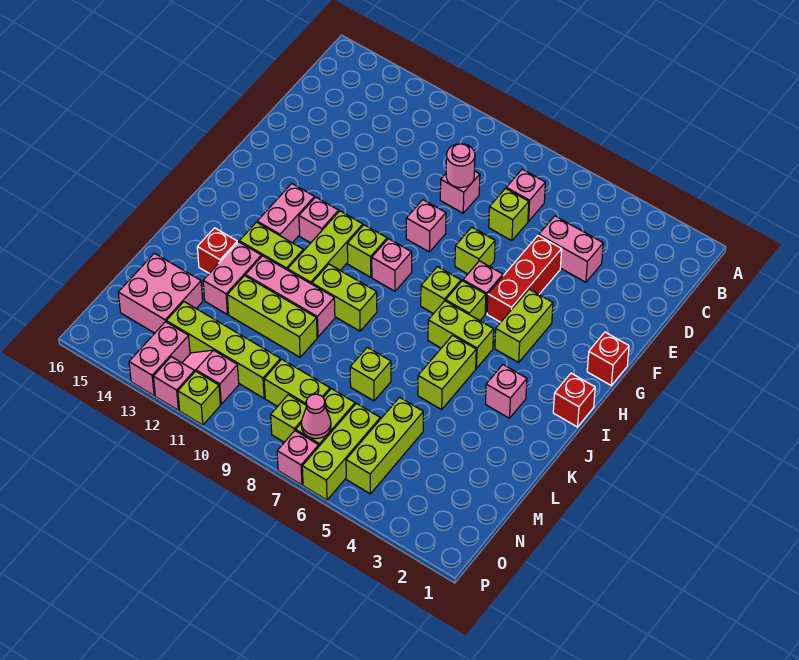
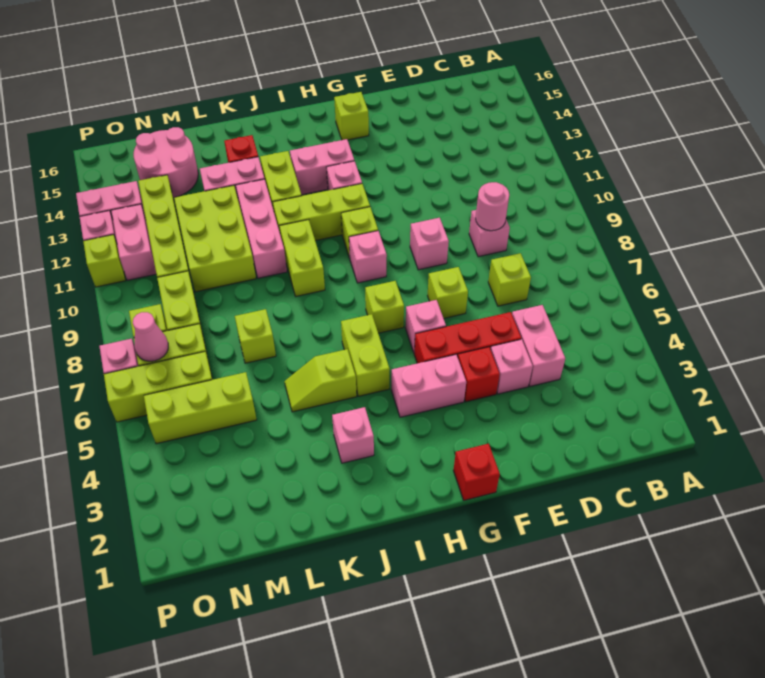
pink 1x1 brick [506,169,545,221] -> pink 1x1 brick moved to [490,339,533,394]
lime 1x2 brick [495,289,553,362] -> pink 1x2 brick [391,355,466,417]
lime 1x1 brick [446,281,486,321] -> lime 1x1 brick moved to [334,92,369,140]
red 1x1 brick [553,373,595,427] -> red 1x1 brick moved to [458,347,500,402]
lime 1x2 brick [418,336,476,410] -> lime 1x2 slope [285,349,357,412]
lime 1x3 brick [227,276,317,357] -> lime 2x3 brick [174,185,256,292]
pink 2x2 brick [118,253,203,333] -> pink 2x2 round brick [133,127,198,198]
pink 1x2 slope [182,350,239,404] -> pink 1x2 brick [111,204,156,280]

